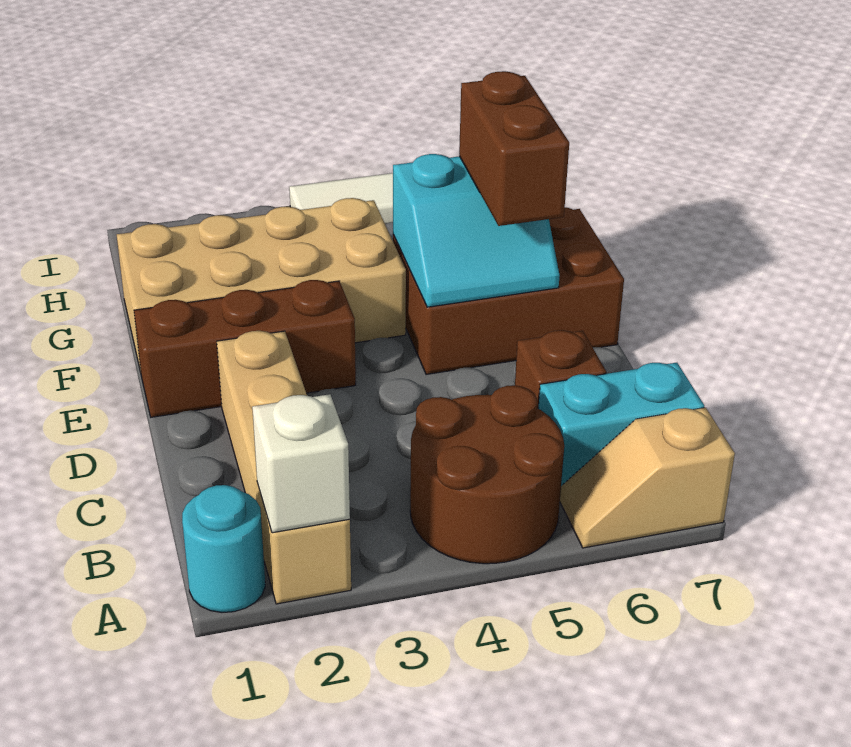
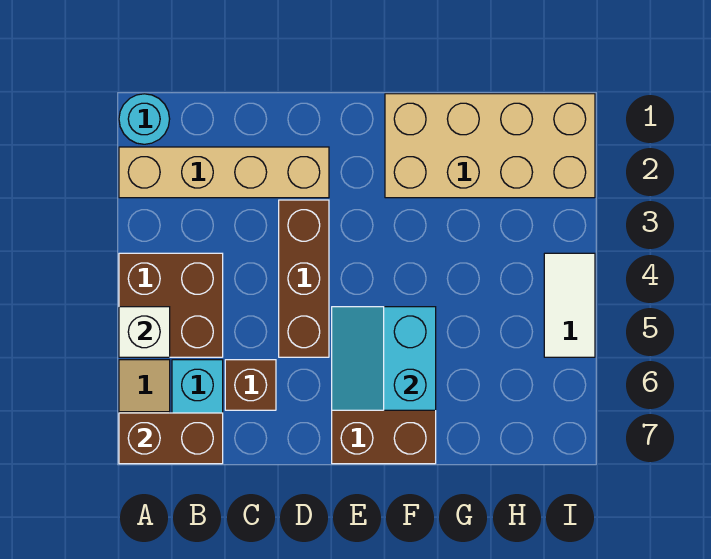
white 1x1 brick [252,394,350,533] -> white 1x1 brick moved to [119,307,170,357]
brown 2x2 round brick [410,385,564,564] -> brown 2x2 brick [119,253,223,357]
brown 1x3 brick [134,280,356,417] -> brown 1x3 brick moved to [279,200,329,357]
brown 1x2 brick [459,71,569,226] -> brown 1x2 brick moved to [119,413,223,464]
tan 2x4 brick [117,198,406,372] -> tan 2x4 brick turned to [385,94,595,198]

